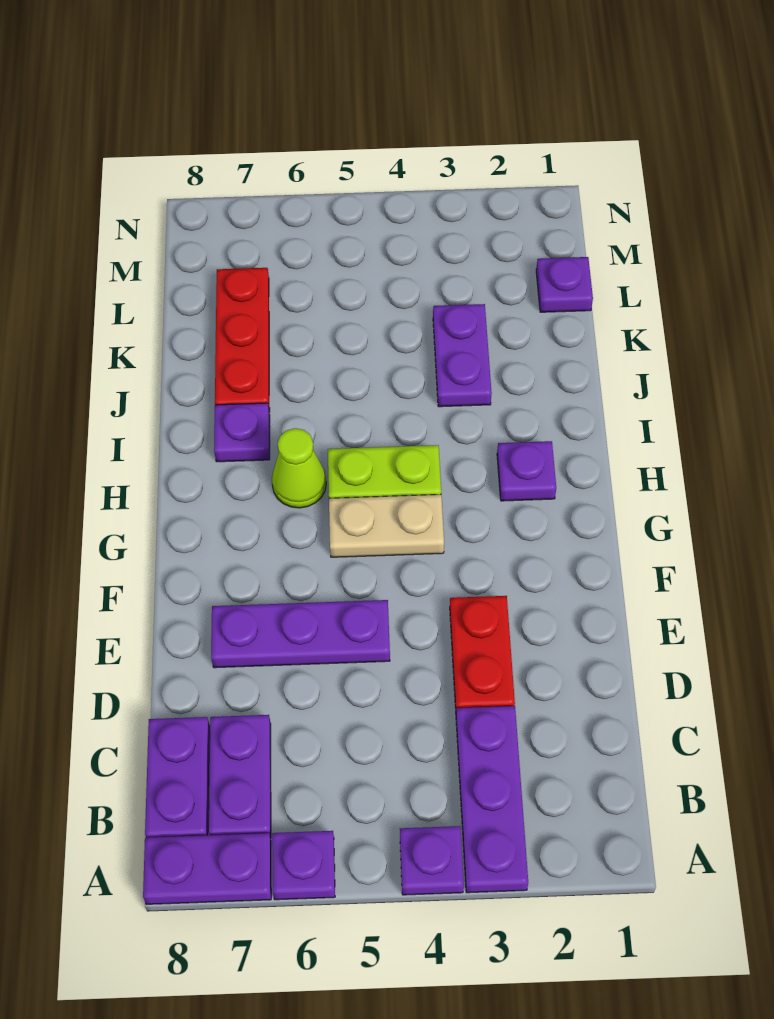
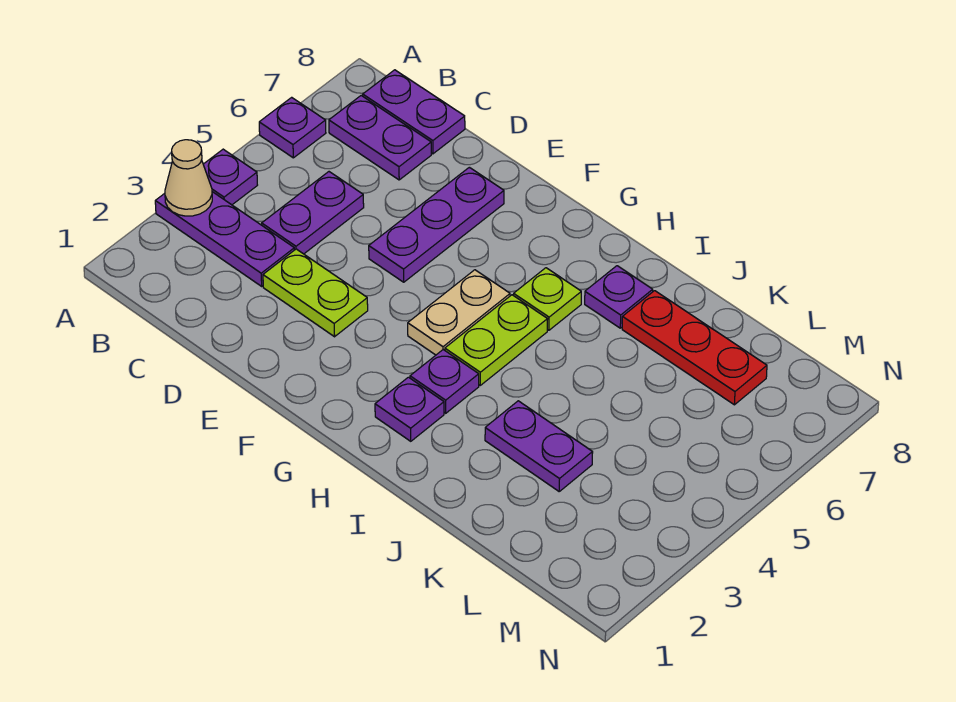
none -> tan 1x1 cone [165,140,212,216]
purple 1x2 plate [143,833,271,904] -> purple 1x2 plate moved to [262,172,364,254]
red 1x2 plate [450,596,515,710] -> lime 1x2 plate [263,249,368,337]
lime 1x1 cone [272,428,326,508] -> lime 1x1 plate [514,268,581,330]
purple 1x1 plate [536,257,593,312] -> purple 1x1 plate moved to [410,350,479,413]

